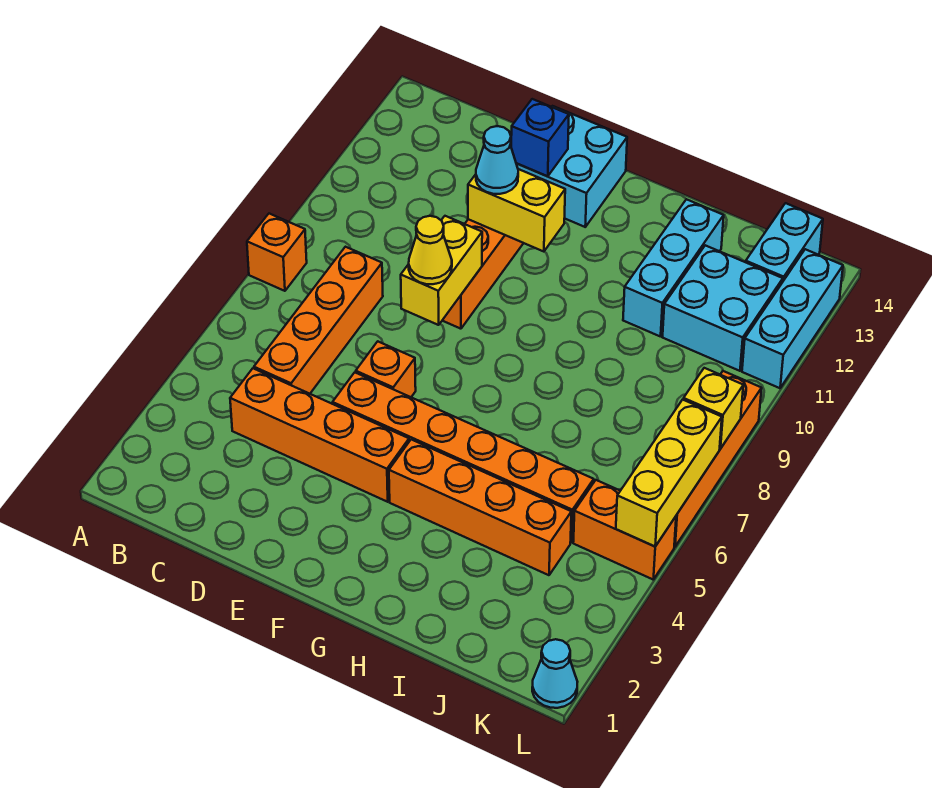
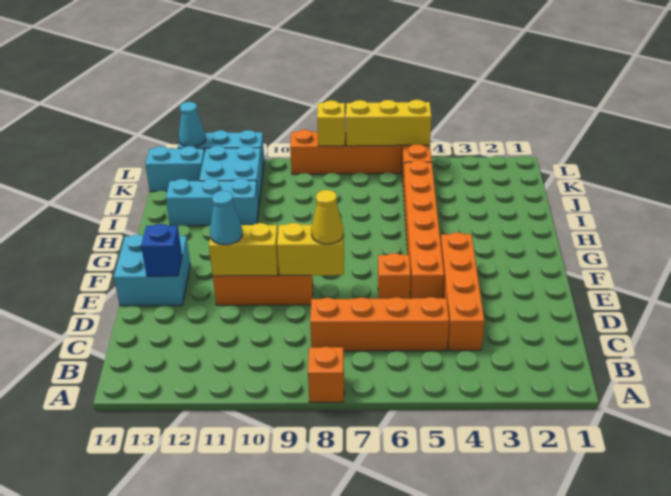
yellow 1x2 brick [468,169,565,252] -> yellow 1x2 brick turned to [209,223,278,276]
orange 1x4 brick [389,440,571,575] -> none
cyan 1x1 cone [532,639,577,708] -> cyan 1x1 cone moved to [179,102,206,147]

